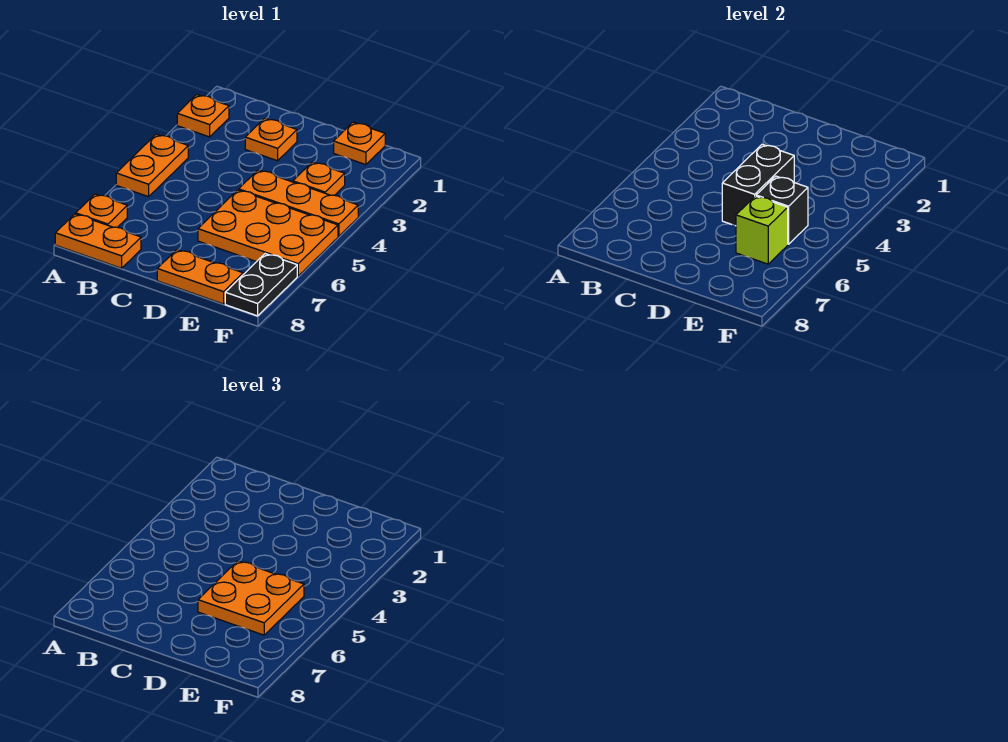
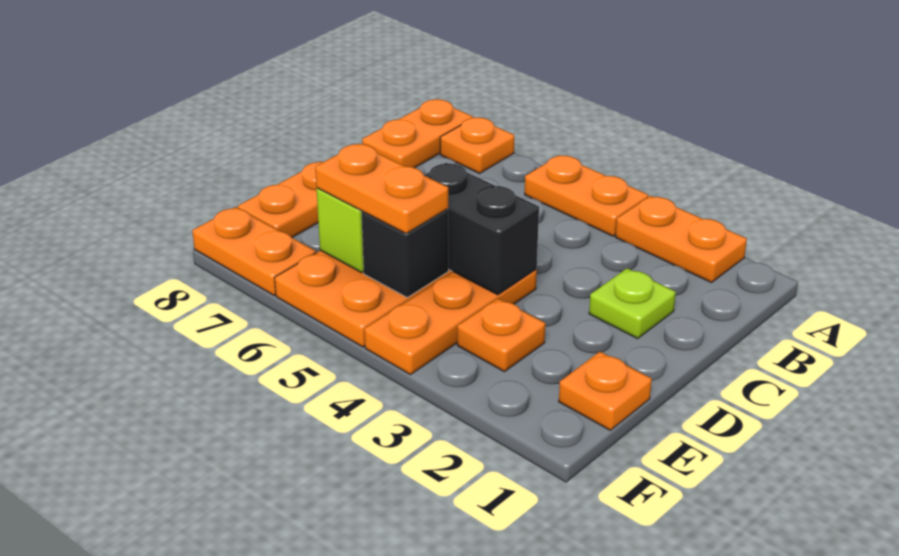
orange 1x1 plate [177,95,229,137] -> orange 1x2 plate [616,196,747,283]
orange 1x1 plate [245,118,297,161] -> lime 1x1 plate [589,268,676,338]
orange 2x2 plate [198,561,304,635] -> orange 1x2 plate [315,144,448,234]
black 1x2 plate [225,254,297,316] -> orange 1x2 plate [192,207,316,296]

